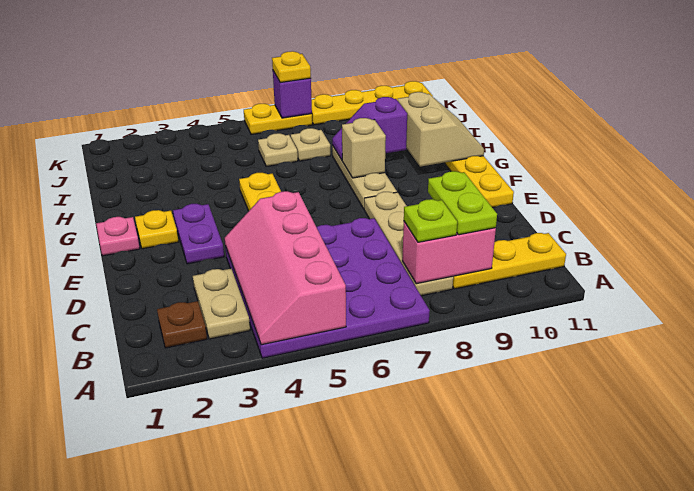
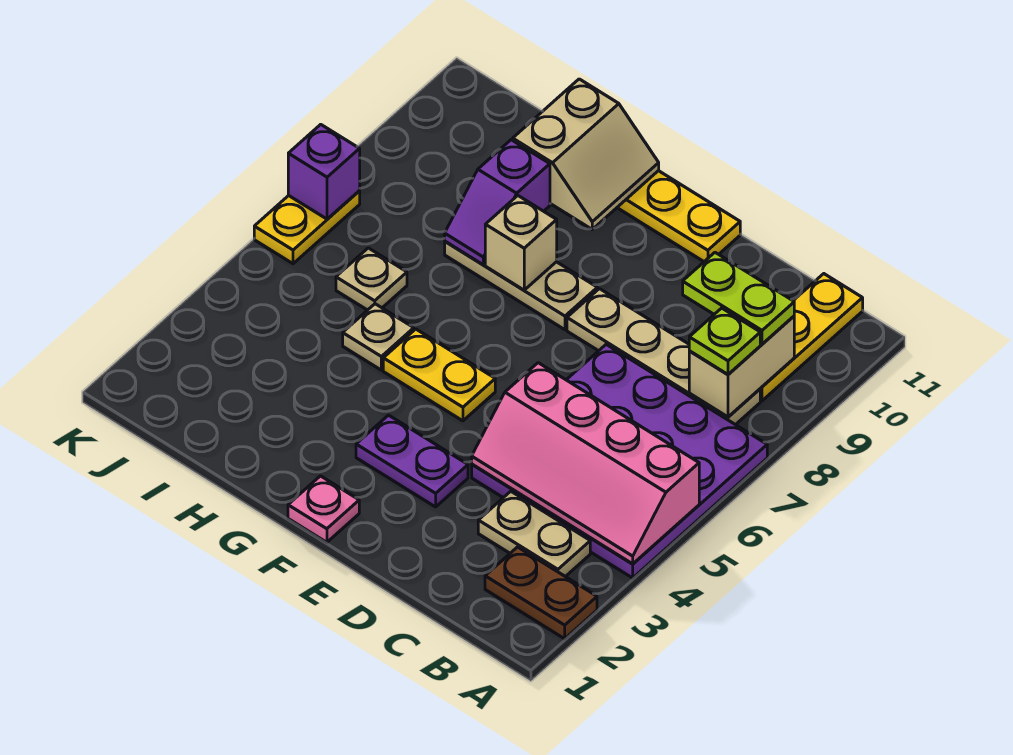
brown 1x1 plate [157,301,207,348] -> brown 1x2 plate [485,547,597,639]
pink 1x2 brick [402,222,496,284] -> tan 1x2 brick [689,316,794,417]
yellow 1x1 plate [135,210,178,249] -> none
tan 2x2 slope [398,92,484,167] -> tan 2x2 slope turned to [513,79,659,229]
tan 1x1 plate [291,128,331,161] -> tan 1x1 plate moved to [343,304,414,370]
yellow 1x1 plate [272,51,311,82] -> none
yellow 1x4 plate [312,81,433,125] -> none

